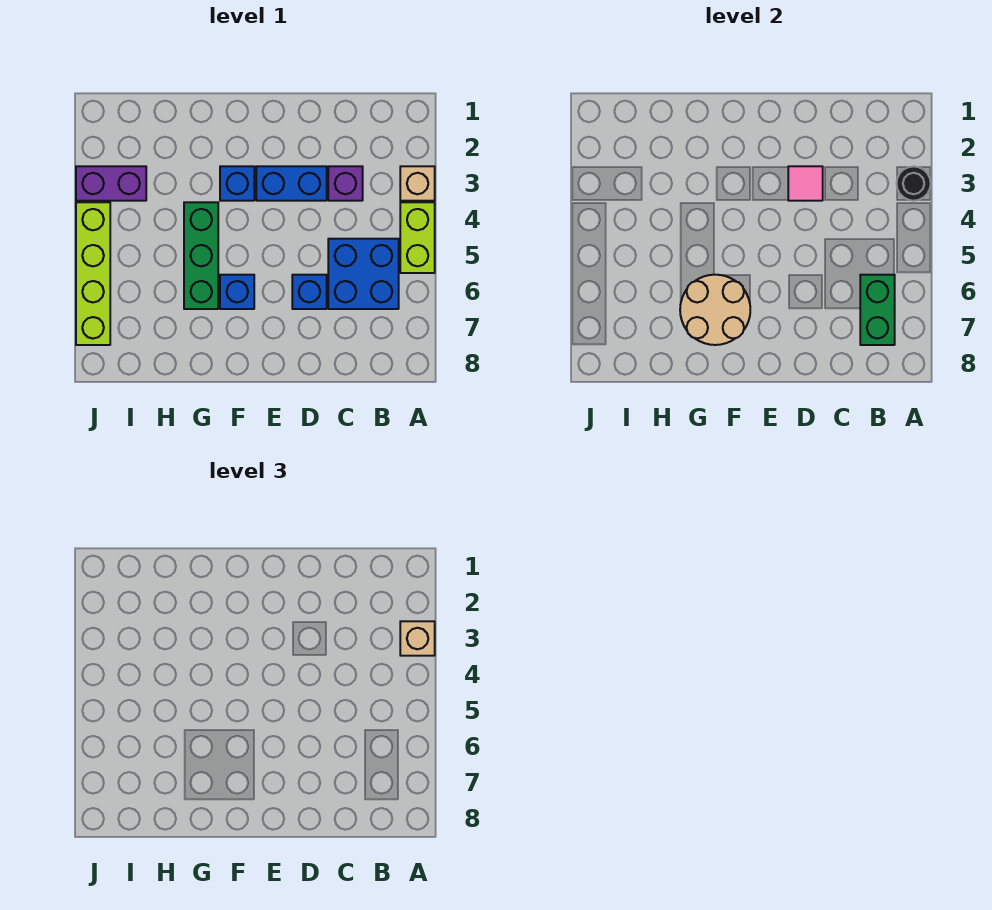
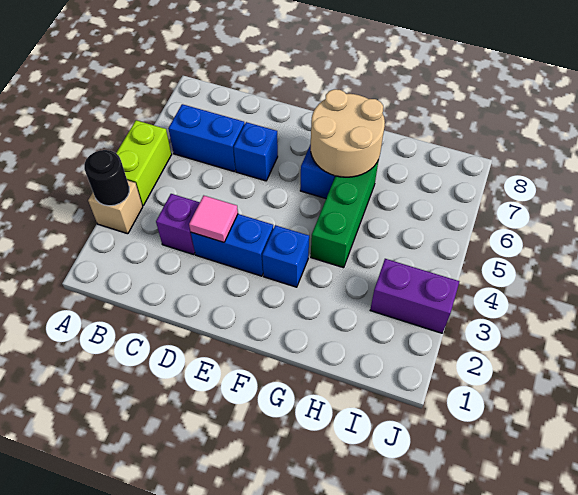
tan 1x1 brick [400,621,435,656] -> none
blue 2x2 brick [328,239,399,309] -> blue 1x2 brick [168,104,245,172]
green 1x2 brick [860,275,895,345] -> none
lime 1x4 brick [76,202,110,345] -> none

